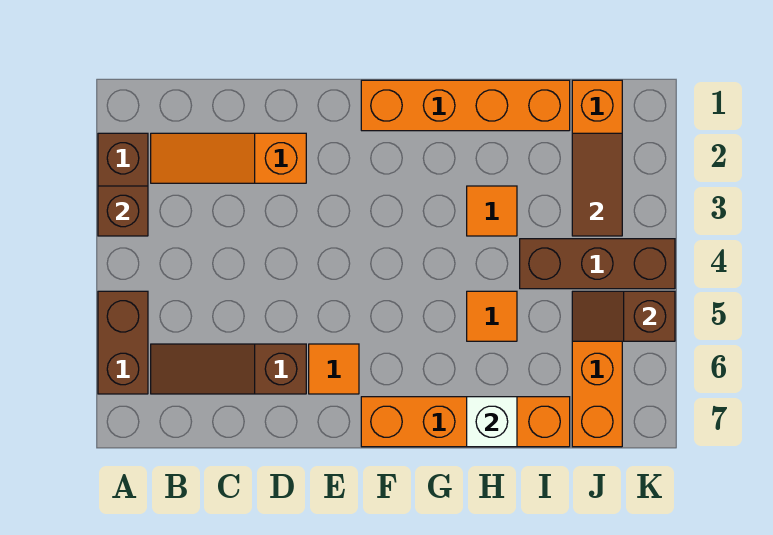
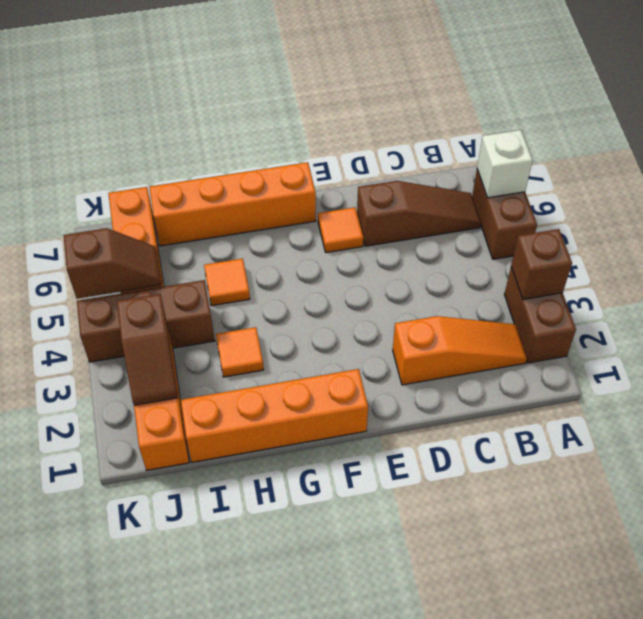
white 1x1 brick [467,397,517,447] -> white 1x1 brick moved to [477,130,533,198]
brown 1x2 tile [572,133,622,236] -> brown 1x2 slope [117,294,178,405]

